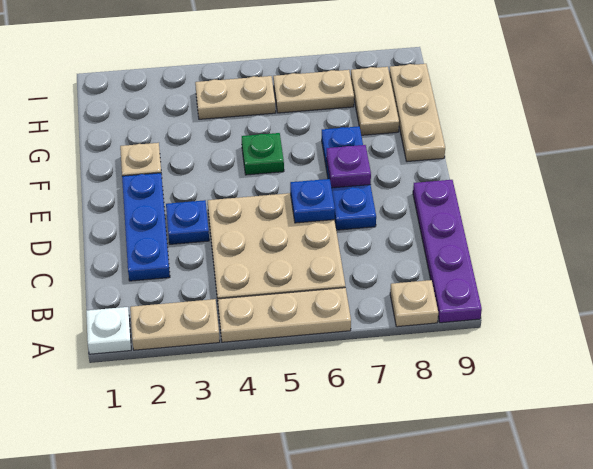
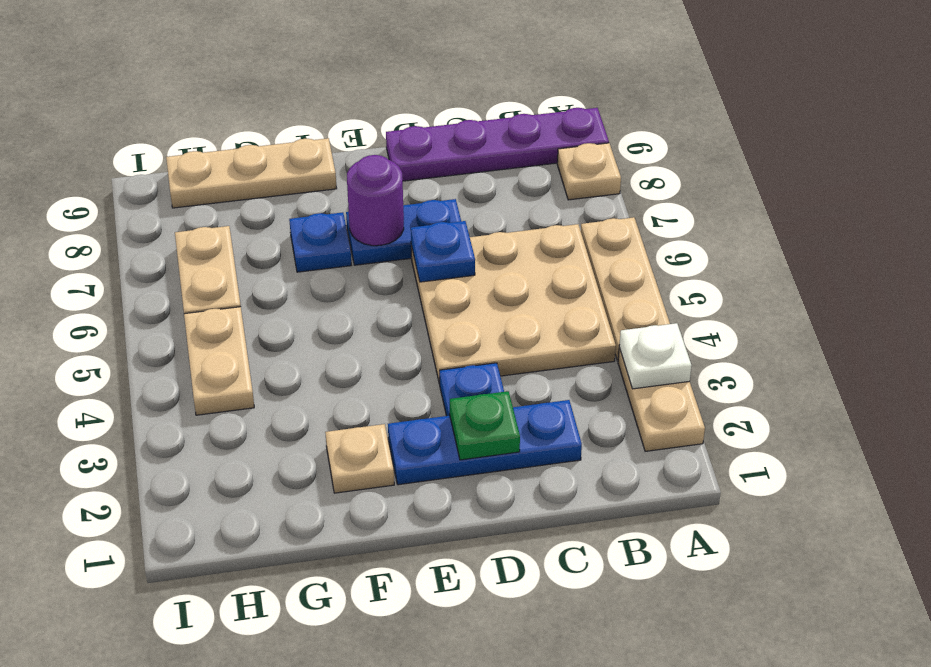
white 1x1 plate [86,307,131,354] -> white 1x1 plate moved to [619,323,692,389]
purple 1x1 plate [326,145,371,188] -> purple 1x1 round brick [347,155,404,246]
green 1x1 plate [242,133,284,175] -> green 1x1 plate moved to [449,391,520,460]
tan 1x2 plate [351,67,399,135] -> none

